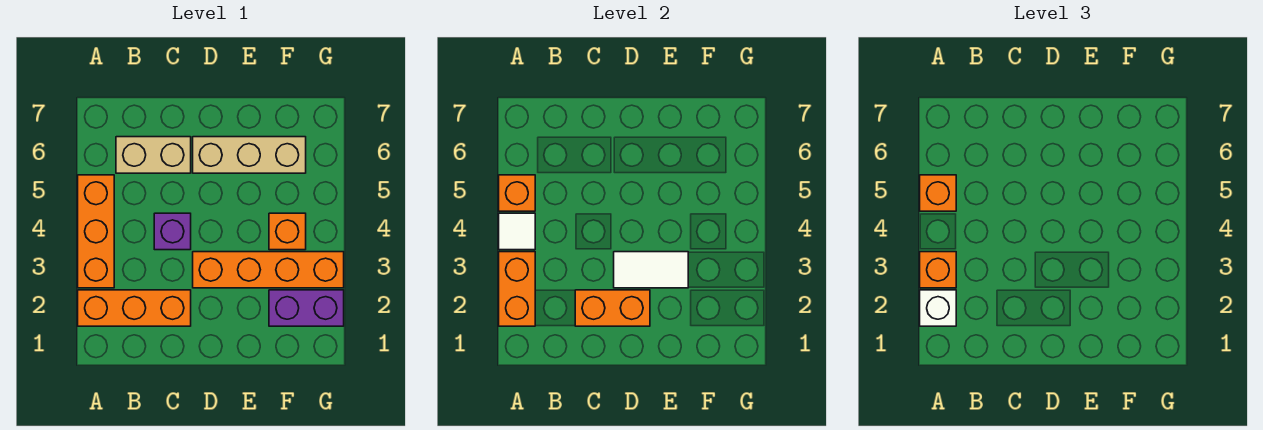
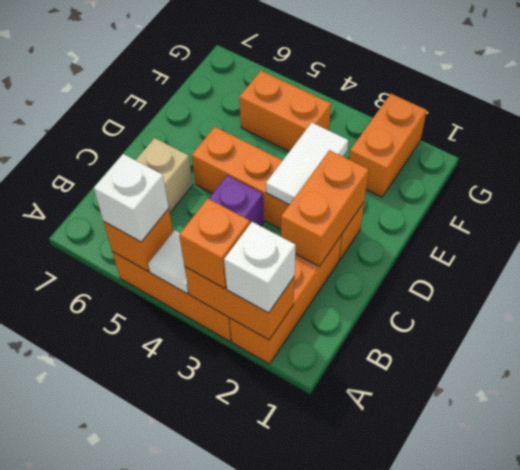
orange 1x1 brick [920,175,956,211] -> white 1x1 brick [94,154,169,242]
orange 1x4 brick [193,252,344,288] -> orange 1x4 brick turned to [192,127,364,260]
tan 1x3 brick [193,137,306,173] -> none
purple 1x2 brick [269,290,344,326] -> orange 1x2 brick [349,94,427,197]
orange 1x1 brick [269,213,306,250] -> orange 1x2 brick [239,71,331,152]

